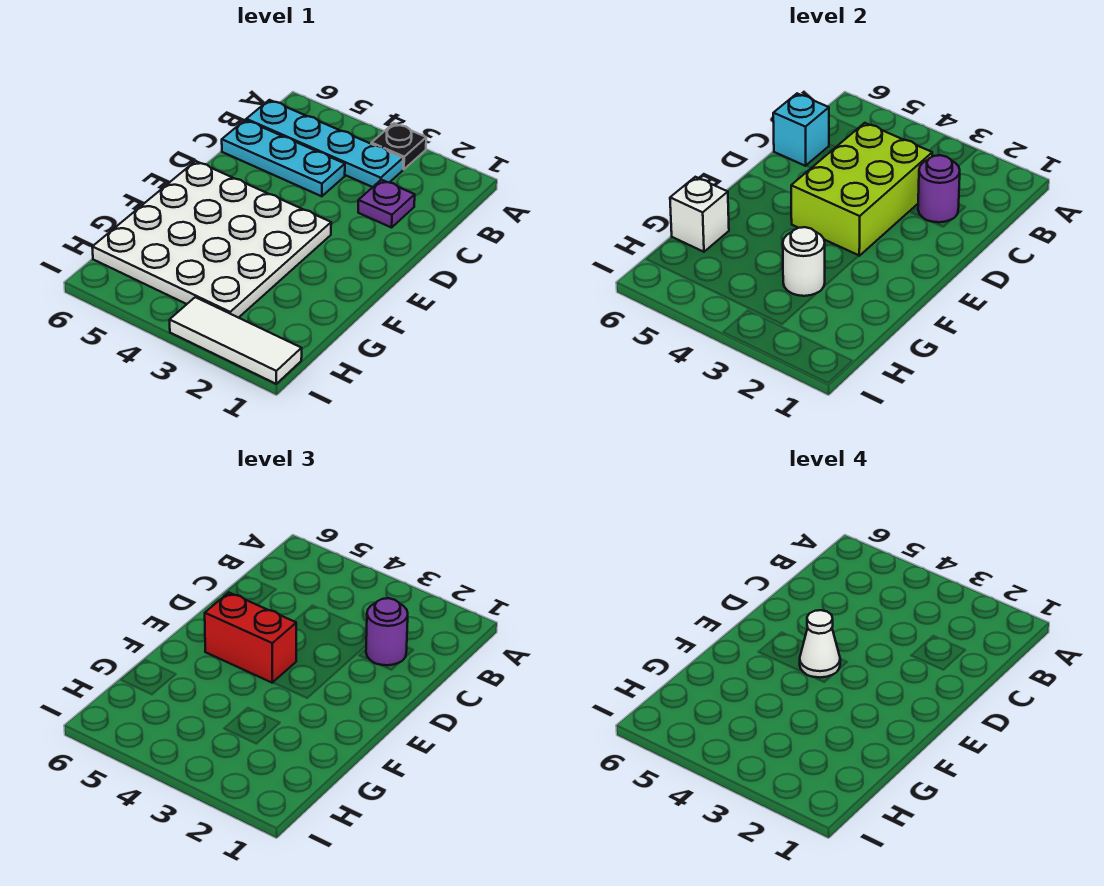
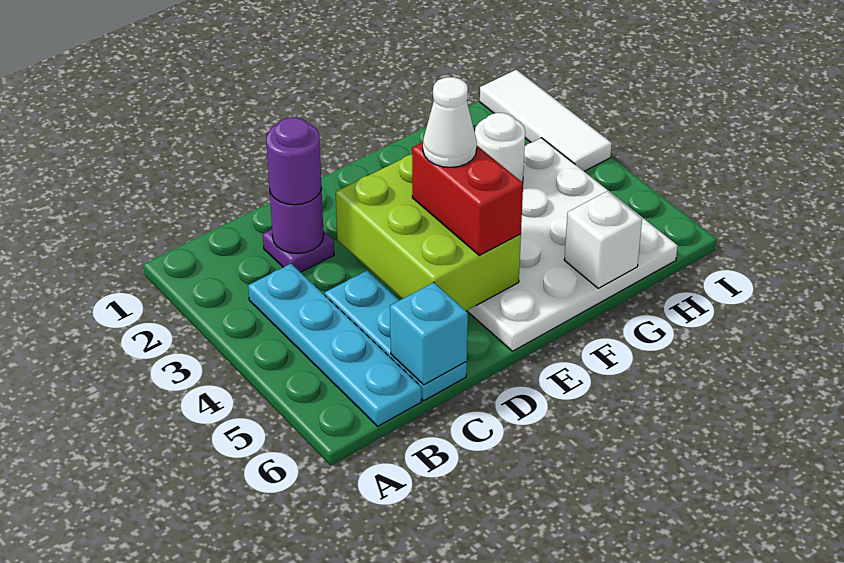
black 1x1 plate [371,123,426,169] -> none
lime 2x3 brick [791,123,932,256] -> lime 2x3 brick turned to [336,154,521,311]

